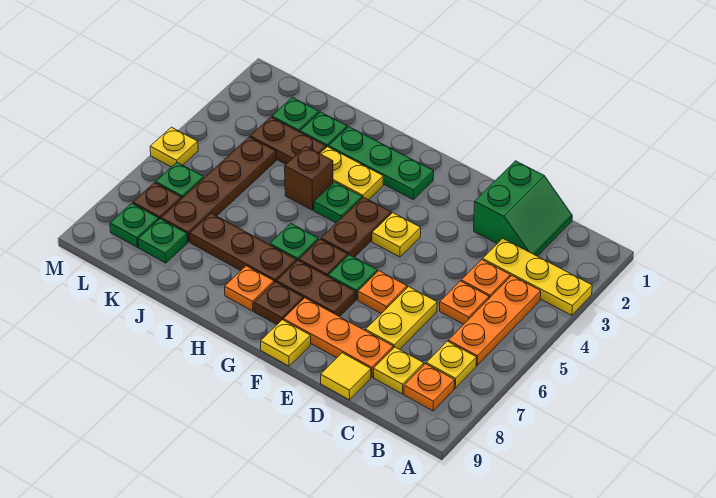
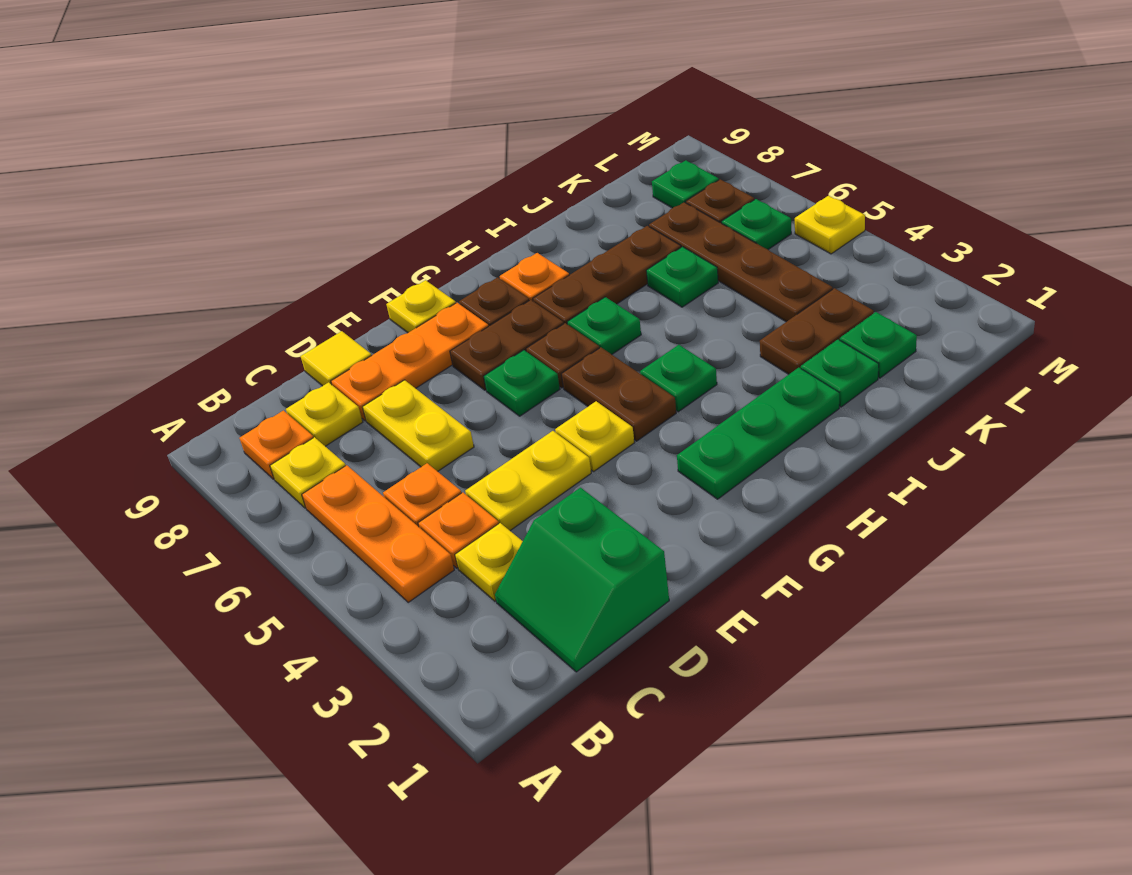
yellow 1x3 plate [483,238,592,315] -> yellow 1x1 plate [455,523,523,601]
orange 1x1 plate [358,271,407,314] -> none
yellow 1x2 plate [320,147,383,200] -> yellow 1x2 plate moved to [465,431,591,531]
brown 1x1 brick [285,146,333,210] -> none
green 1x1 plate [138,219,188,263] -> green 1x1 plate moved to [646,247,718,307]

